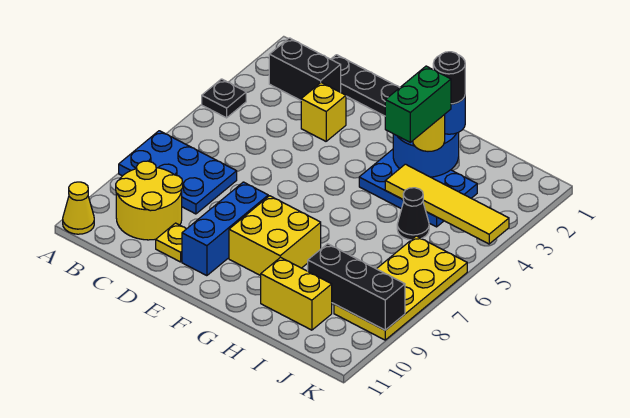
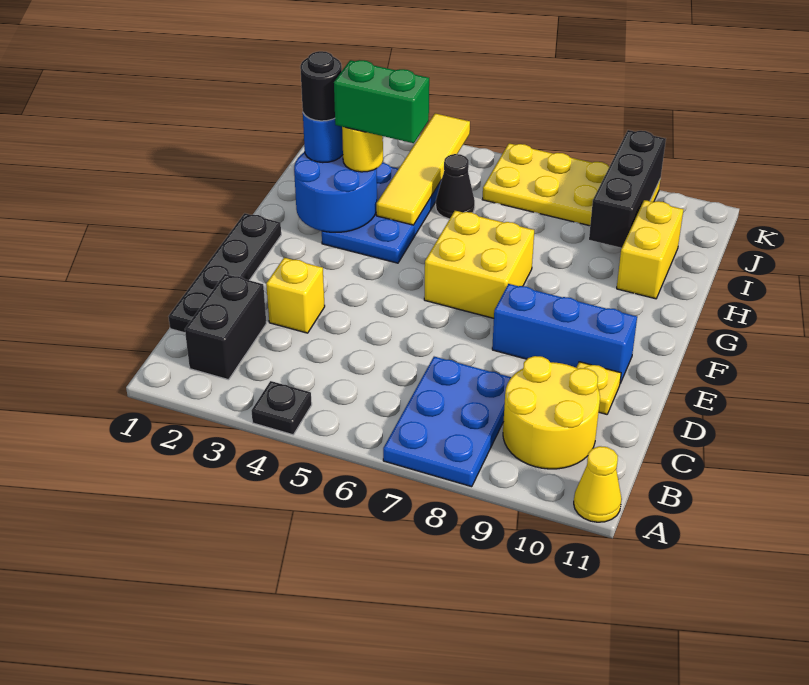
yellow 2x2 brick [229,196,321,276] -> yellow 2x2 brick moved to [424,211,534,318]

